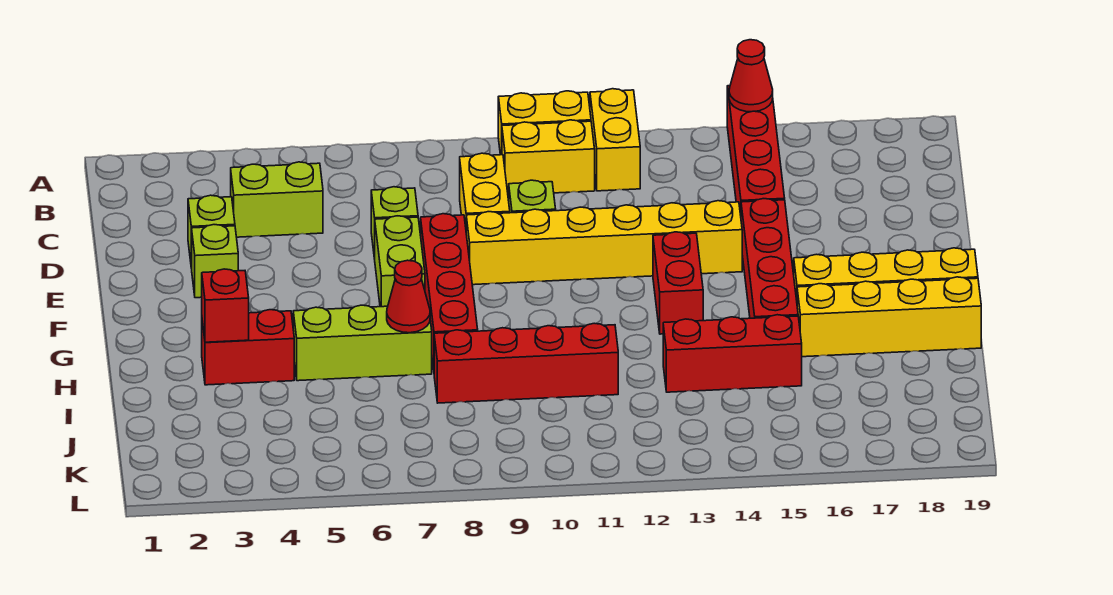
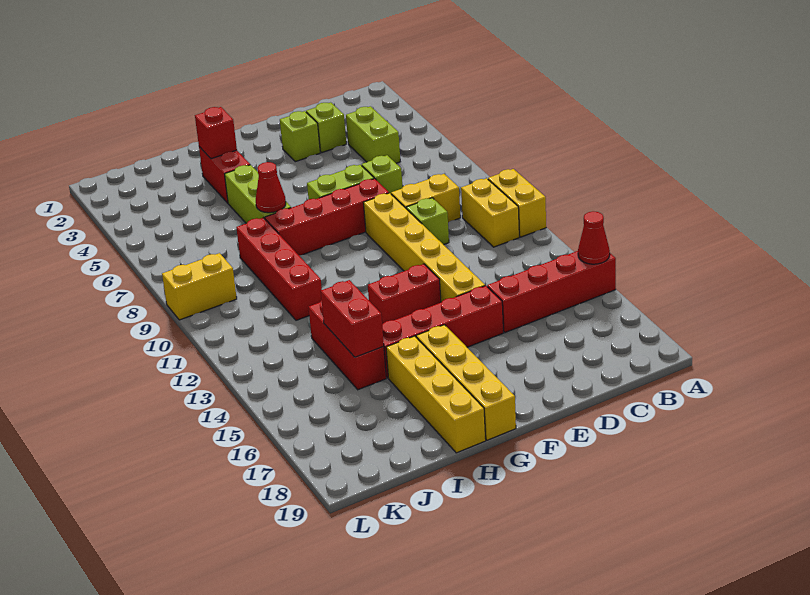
yellow 1x2 brick [590,89,640,191] -> yellow 1x2 brick moved to [162,253,237,320]
none -> red 1x2 brick [321,280,384,357]

